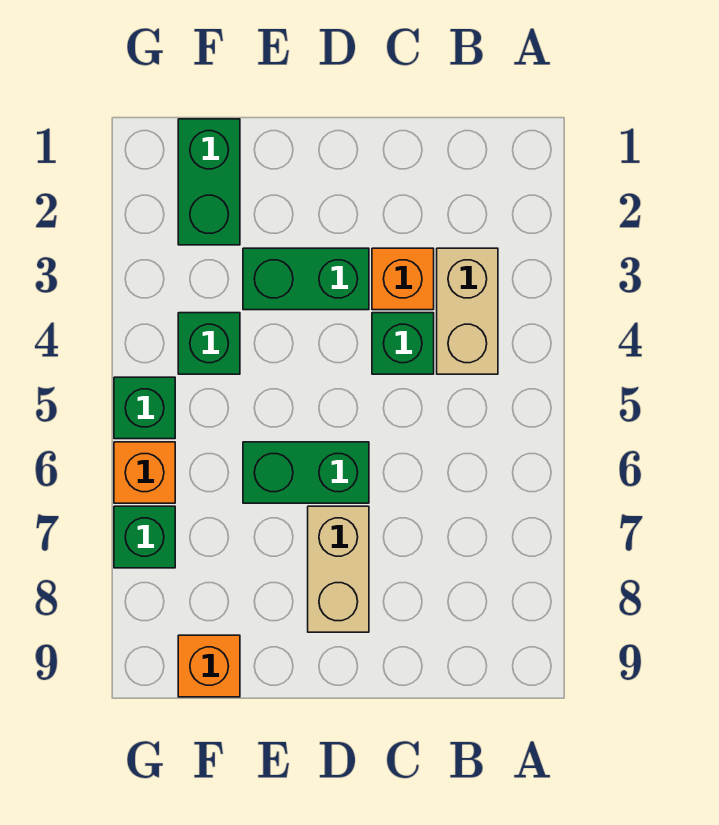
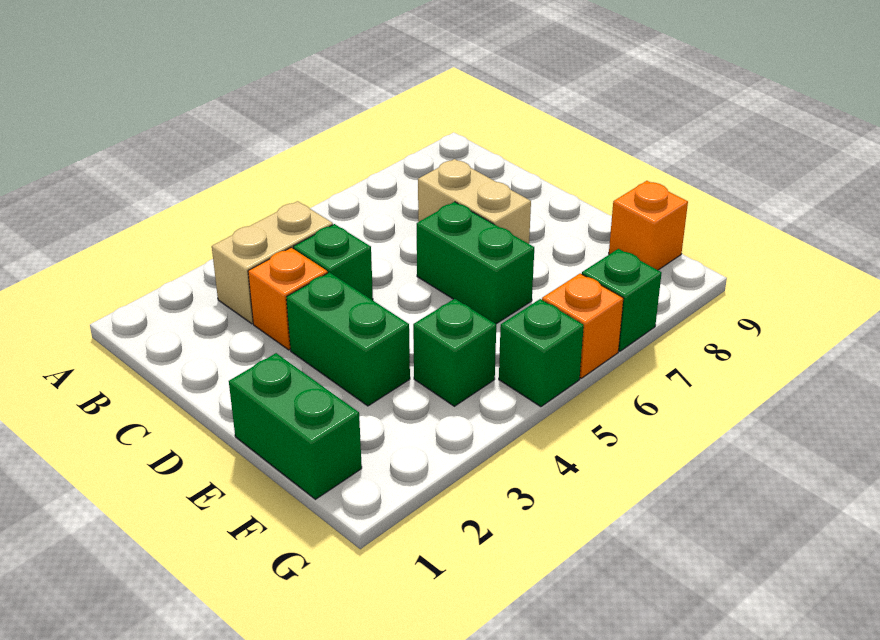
tan 1x2 brick [308,506,369,632] -> tan 1x2 brick turned to [418,159,531,244]
green 1x2 brick [178,119,240,245] -> green 1x2 brick turned to [229,353,362,499]

